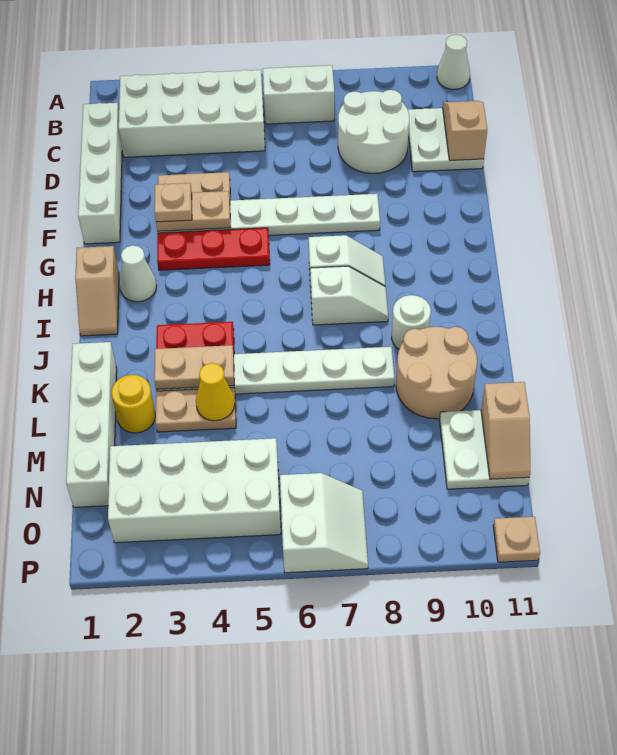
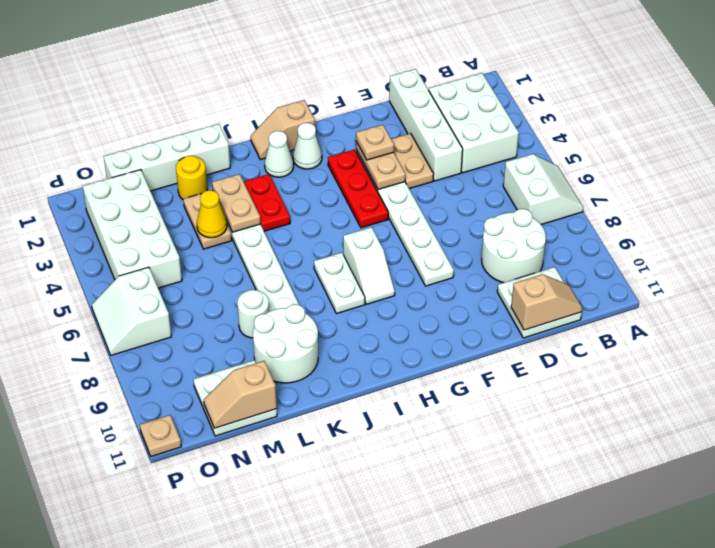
white 1x1 cone [437,35,470,89] -> white 1x1 cone moved to [265,131,294,177]
white 2x4 brick [119,70,265,157] -> white 2x3 brick [428,73,519,173]
white 1x4 brick [78,103,122,244] -> white 1x4 brick turned to [389,69,463,181]
white 1x2 slope [310,266,388,325] -> white 1x2 plate [314,253,365,314]
white 1x1 round brick [392,295,431,349] -> white 1x1 round brick moved to [237,290,269,338]
tan 2x2 round brick [396,327,477,419] -> white 2x2 round brick [253,304,318,383]
white 2x2 slope [280,473,368,573] -> white 2x2 slope turned to [92,267,171,355]

